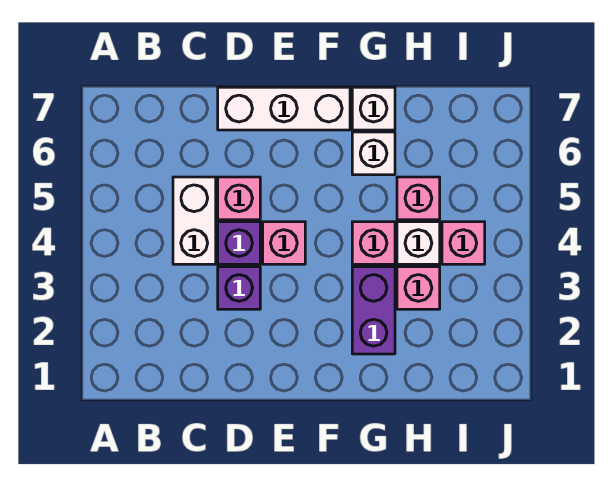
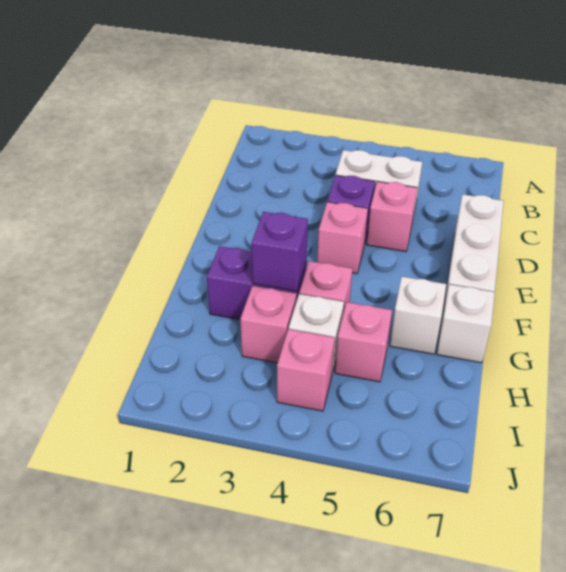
purple 1x1 brick [218,267,260,309] -> purple 1x1 brick moved to [252,212,308,291]

